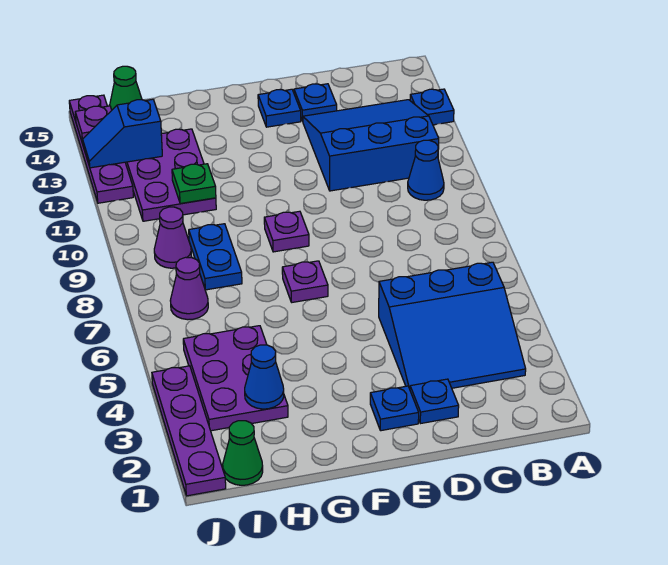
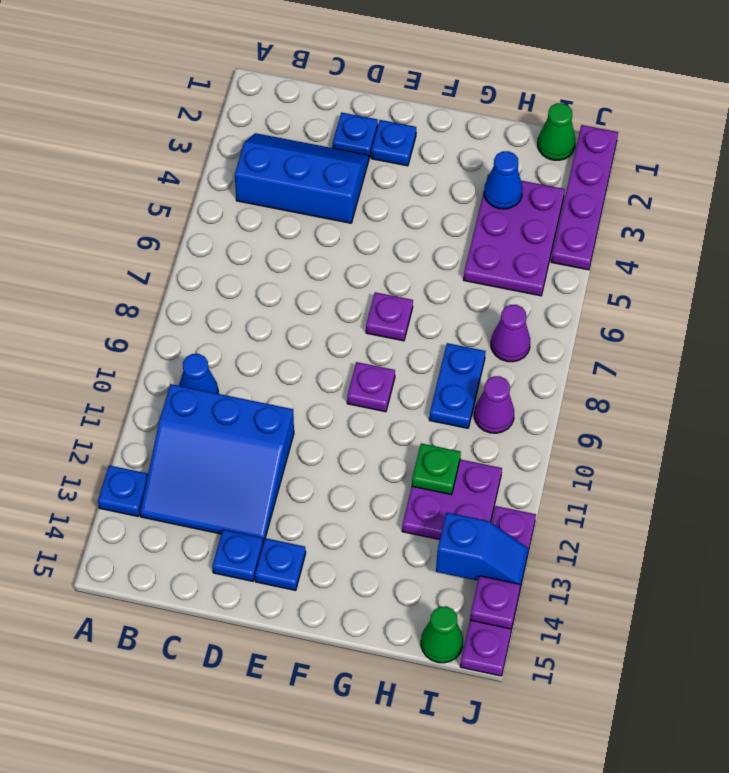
blue 3x3 slope [379,262,526,389] -> blue 2x3 slope [235,133,369,223]
purple 2x3 plate [125,129,216,221] -> purple 2x2 plate [402,459,502,540]

